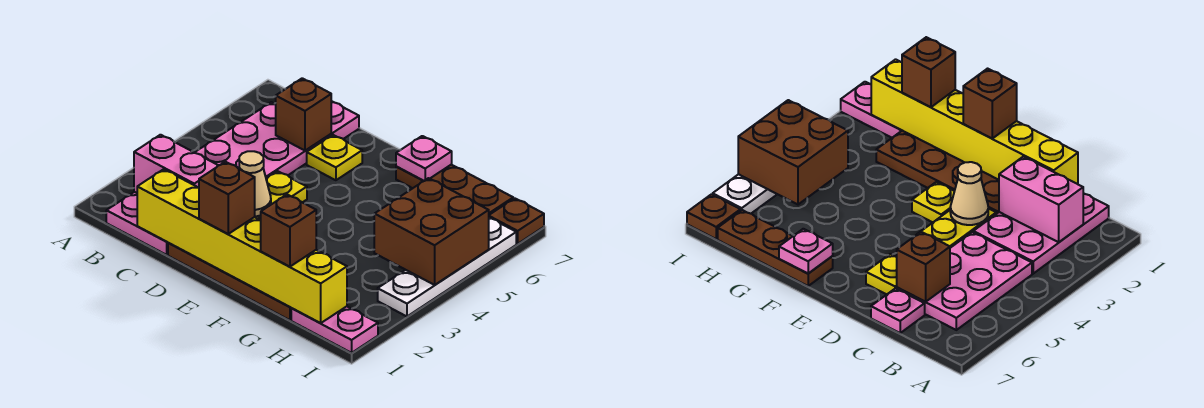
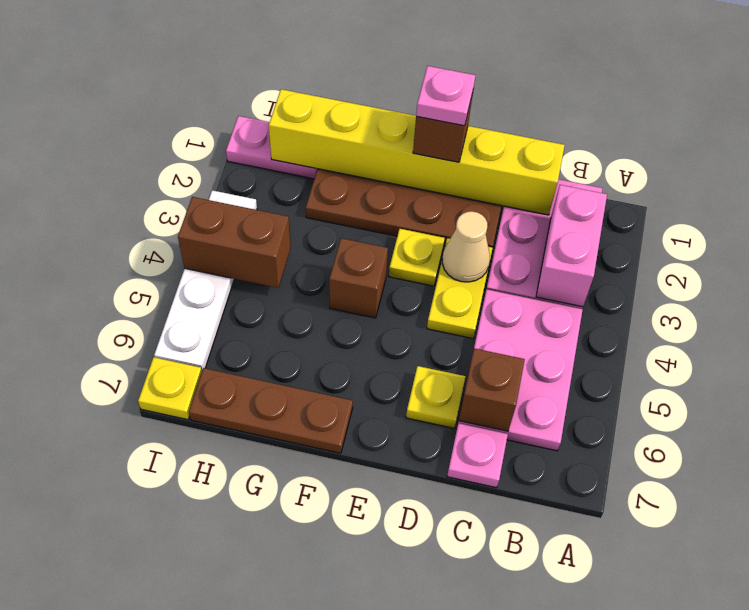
pink 1x2 brick [134,135,219,193] -> pink 1x2 brick turned to [536,185,607,307]
pink 1x1 plate [396,136,452,181] -> pink 1x1 plate moved to [416,66,475,126]
brown 1x1 brick [261,195,316,267] -> brown 1x1 brick moved to [329,238,388,318]
brown 2x2 brick [374,178,489,285] -> brown 1x2 brick [178,197,291,288]
brown 1x1 plate [489,198,544,244] -> yellow 1x1 plate [138,357,202,420]

